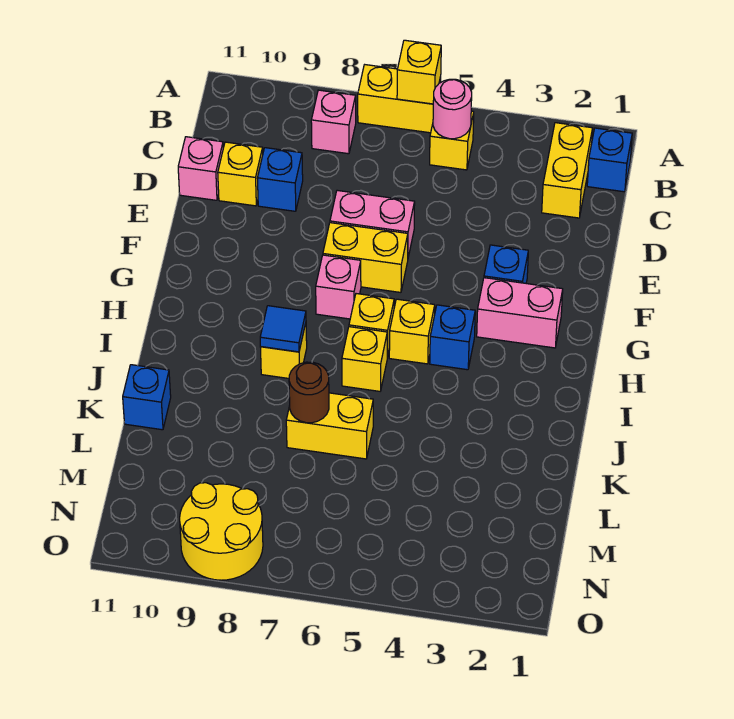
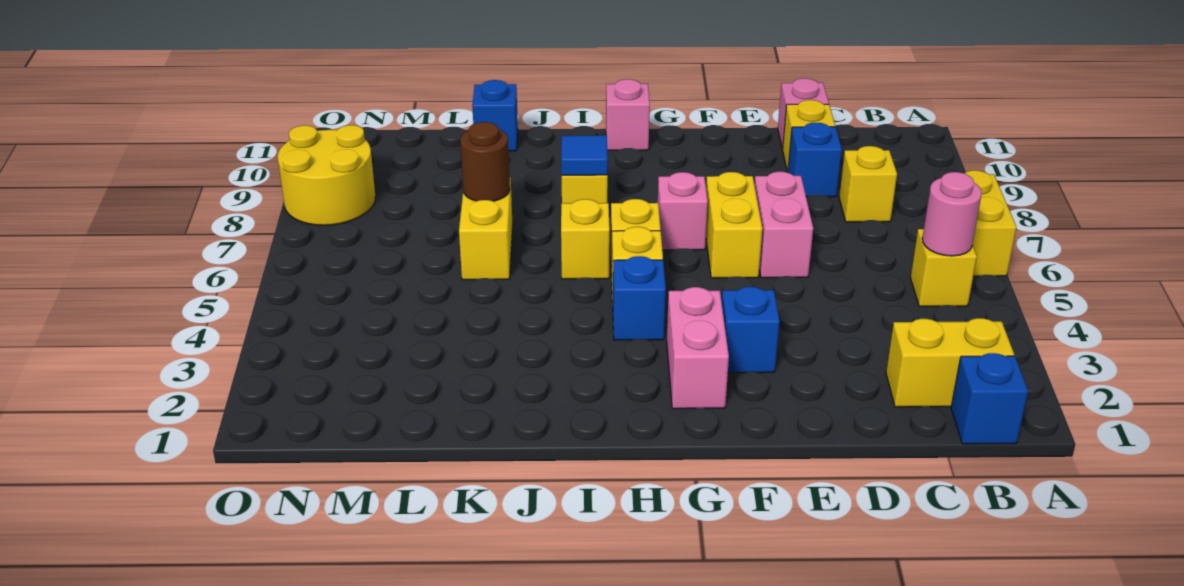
yellow 1x1 brick [397,40,441,104] -> yellow 1x1 brick moved to [839,146,897,222]
pink 1x1 brick [311,90,356,154] -> pink 1x1 brick moved to [606,79,650,150]

